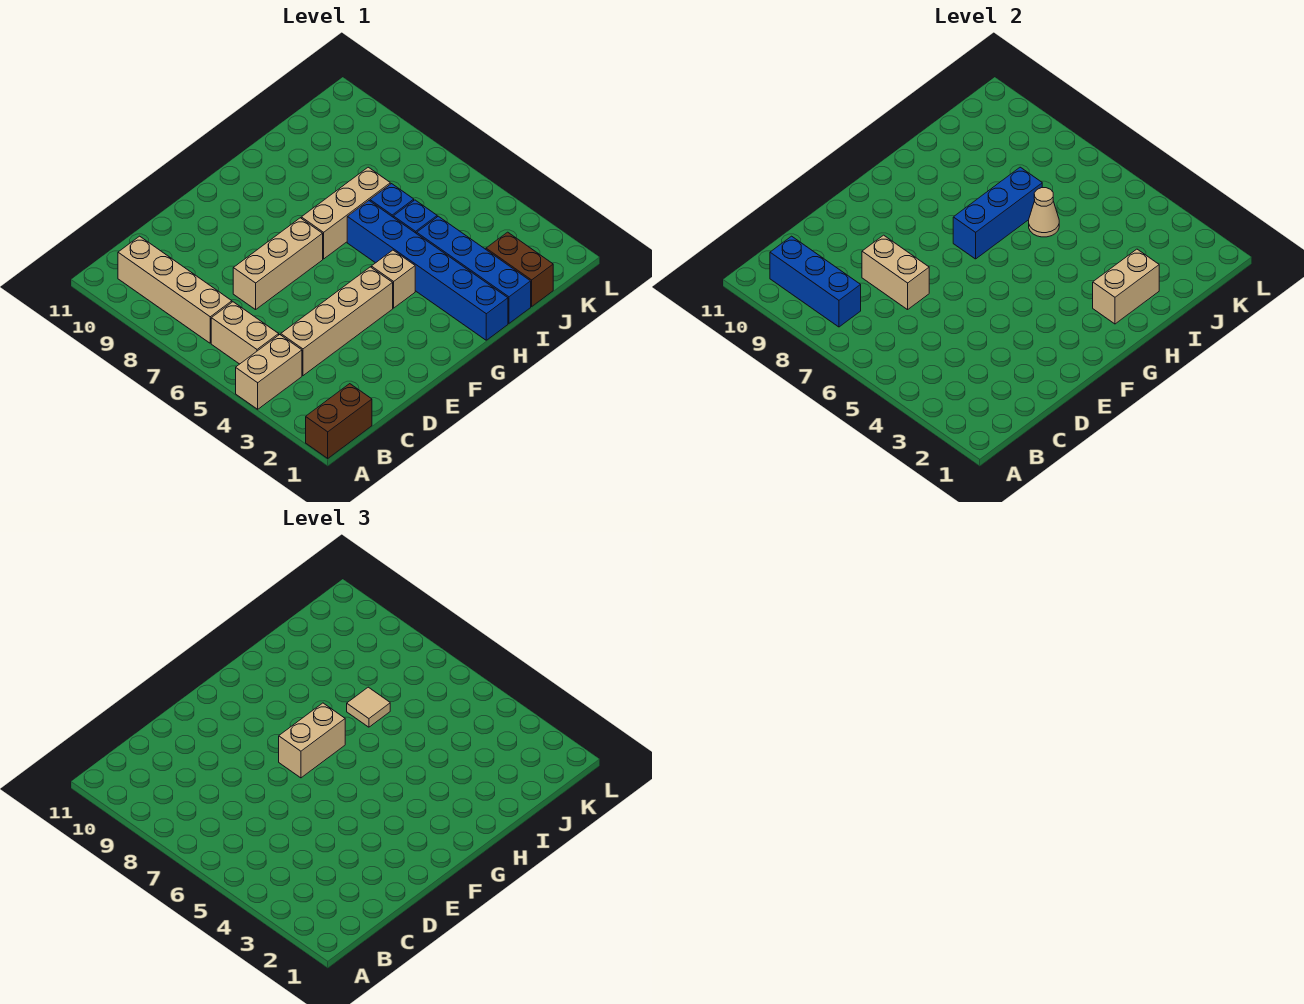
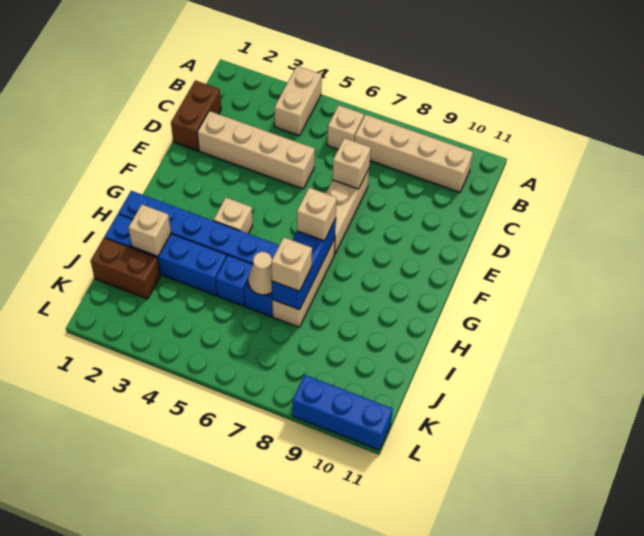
brown 1x2 brick [306,384,372,458] -> brown 1x2 brick moved to [171,80,221,151]
tan 1x2 brick [211,302,279,364] -> tan 1x1 brick [327,105,364,149]
blue 1x3 brick [770,236,861,327] -> blue 1x3 brick moved to [292,375,393,450]
tan 1x4 brick [281,267,393,376] -> tan 1x4 brick turned to [197,111,315,189]
tan 1x2 brick [862,235,929,310] -> tan 1x1 brick [332,138,371,189]
tan 1x2 brick [279,703,345,778] -> tan 1x1 brick [297,188,337,241]
tan 1x2 brick [1093,249,1159,324] -> tan 1x1 brick [128,205,171,256]
tan 1x1 tile [347,687,390,727] -> tan 1x1 brick [271,238,312,291]

